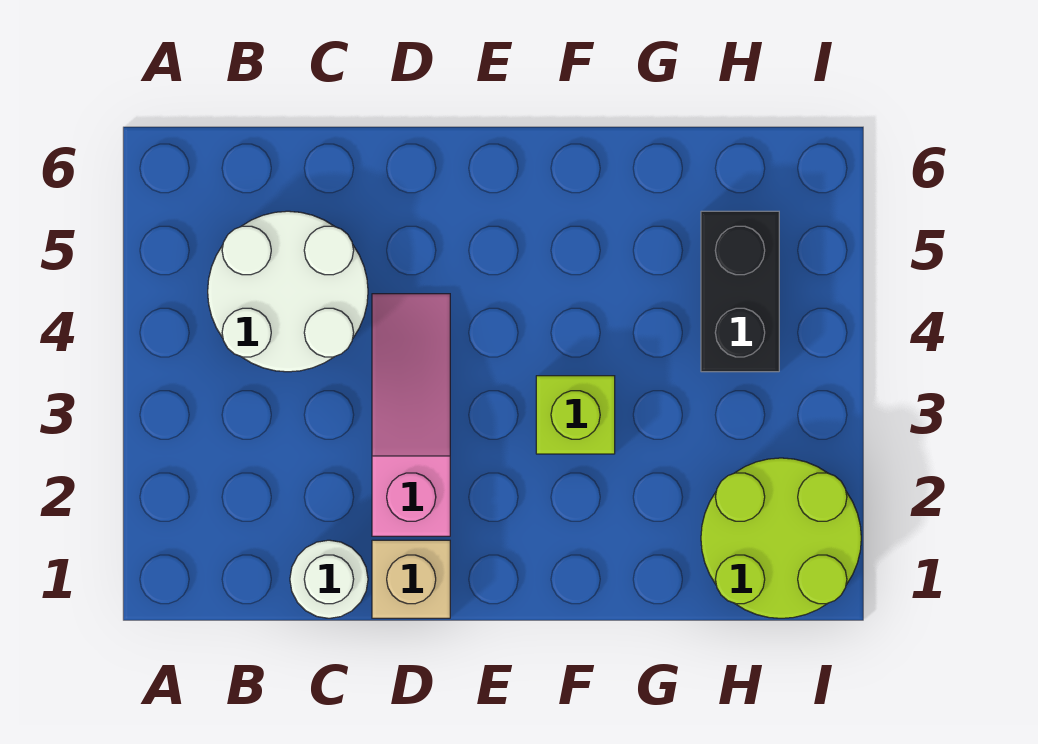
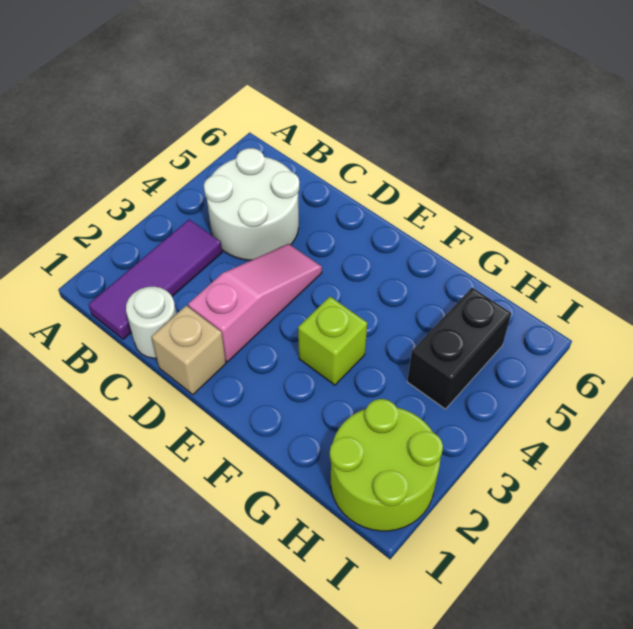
none -> purple 1x3 tile [89,219,222,339]

